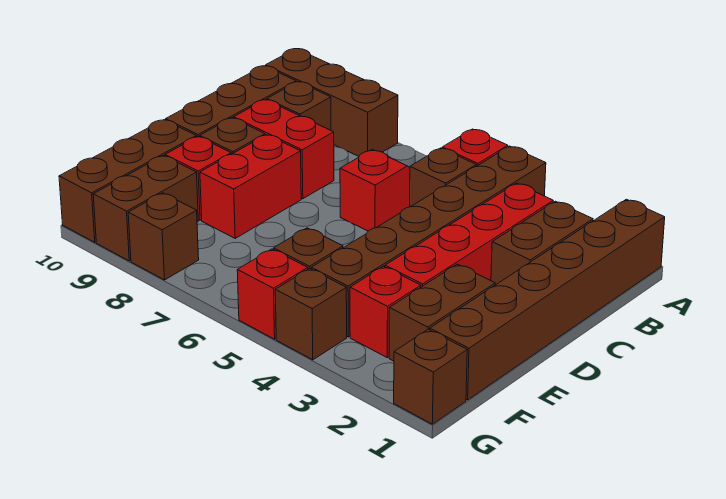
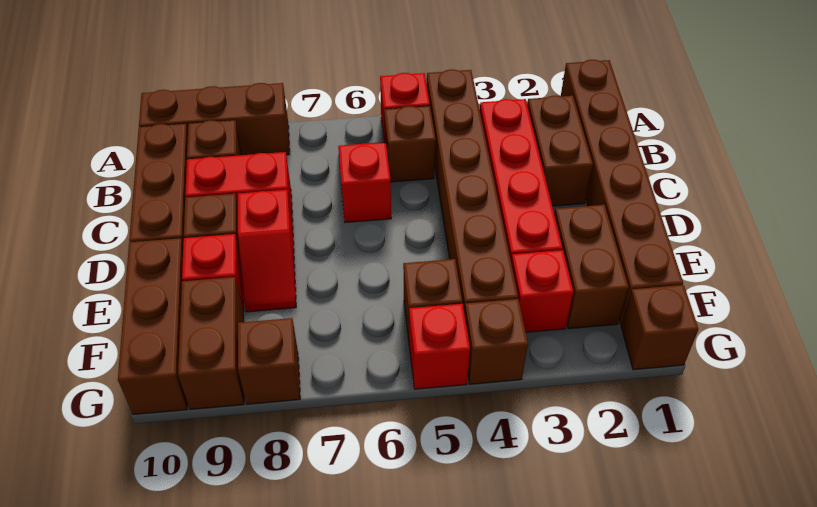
red 1x2 brick [200,135,301,238] -> red 1x2 slope [238,190,296,312]

